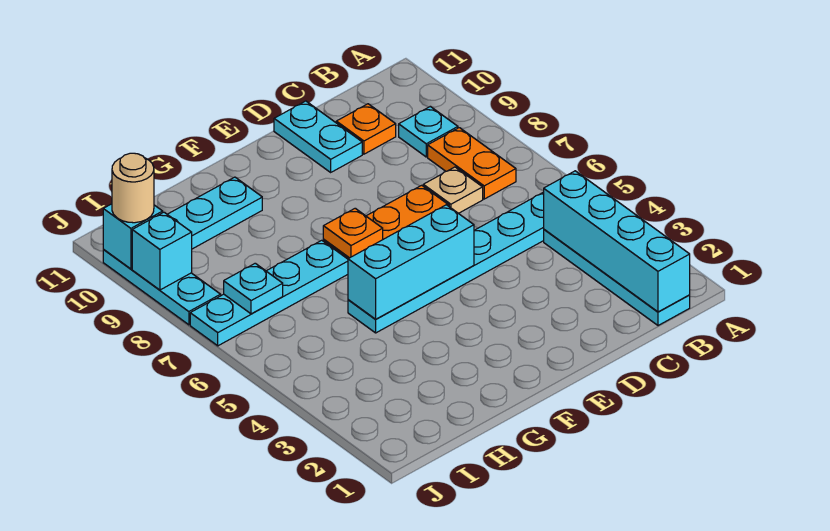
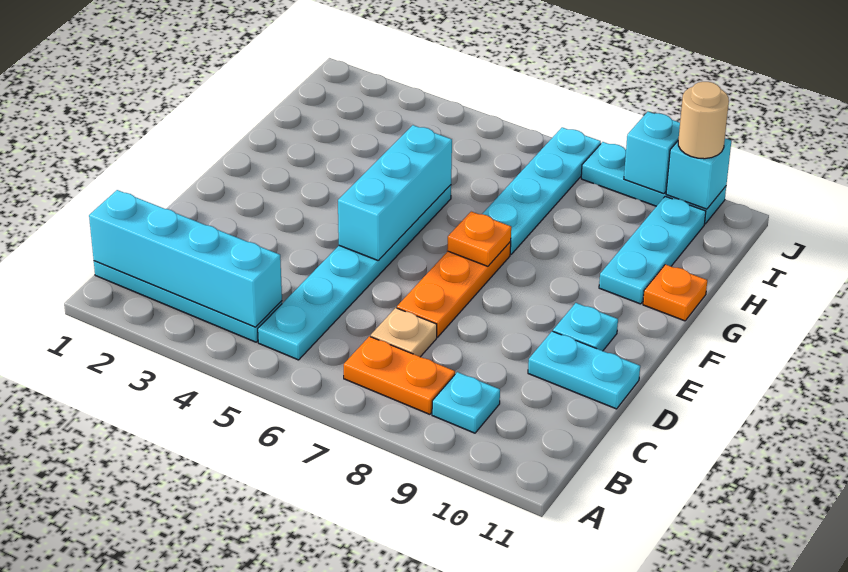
orange 1x1 plate [336,104,396,154] -> orange 1x1 plate moved to [643,264,707,321]
cyan 1x1 plate [224,263,283,314] -> cyan 1x1 plate moved to [553,303,618,351]

